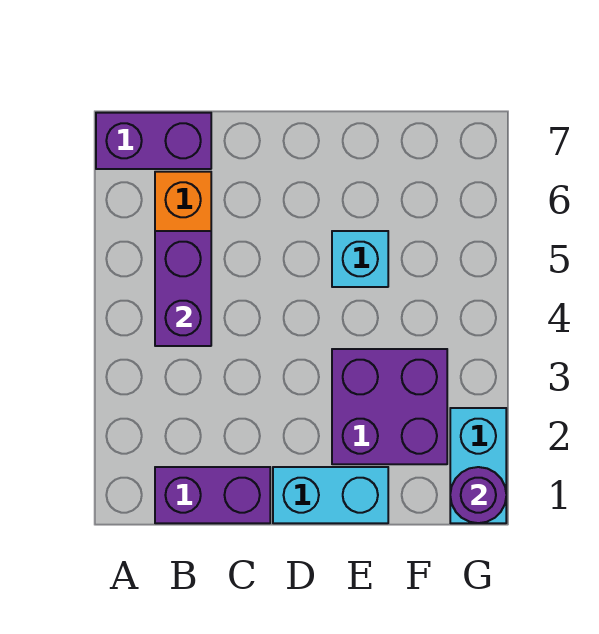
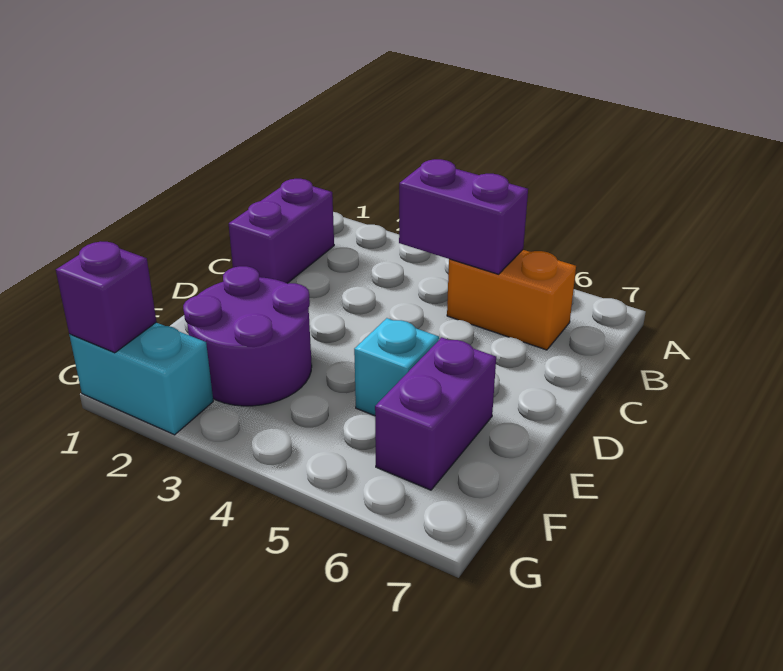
purple 1x2 brick [96,113,211,169] -> purple 1x2 brick moved to [375,337,496,490]
cyan 1x2 brick [273,467,388,523] -> none
purple 2x2 brick [332,349,447,464] -> purple 2x2 round brick [183,266,312,406]
purple 1x1 round brick [450,467,506,523] -> purple 1x1 brick [56,242,156,353]

